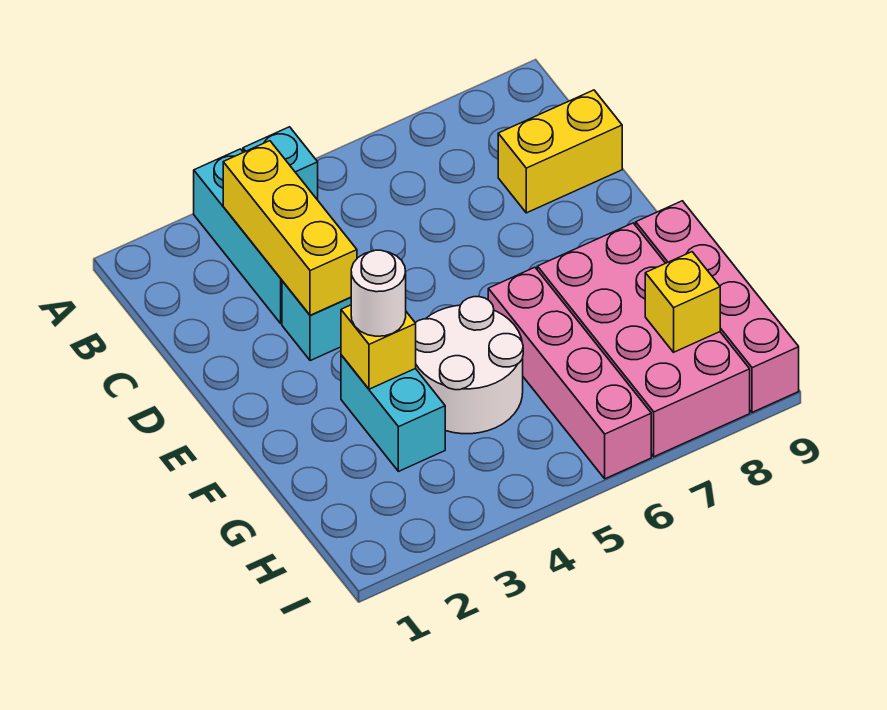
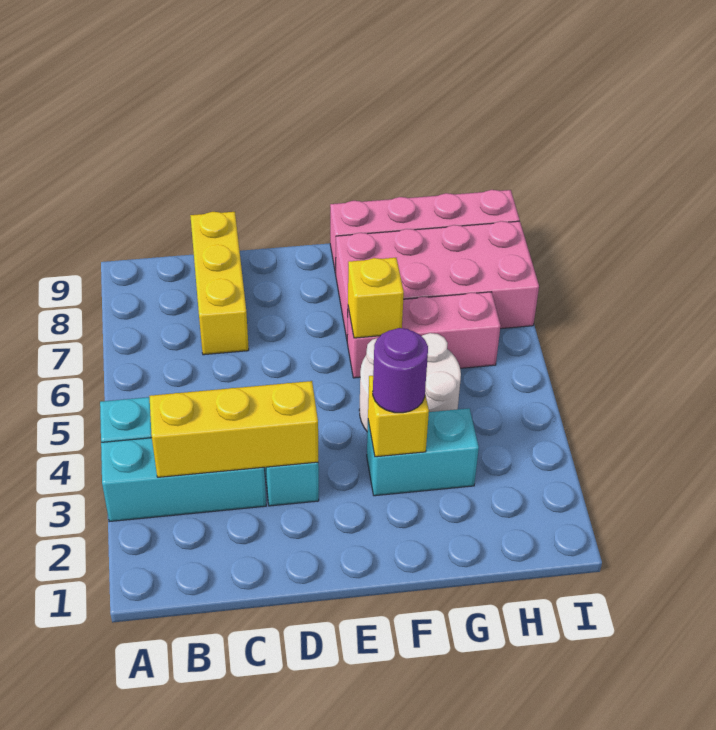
yellow 1x2 brick [498,90,622,213] -> yellow 1x3 brick [190,212,249,355]
white 1x1 round brick [351,250,406,336] -> purple 1x1 round brick [373,328,428,413]
pink 1x4 brick [488,267,651,479] -> pink 1x3 brick [347,292,501,378]
yellow 1x1 brick [645,252,720,352] -> yellow 1x1 brick moved to [348,258,404,338]

